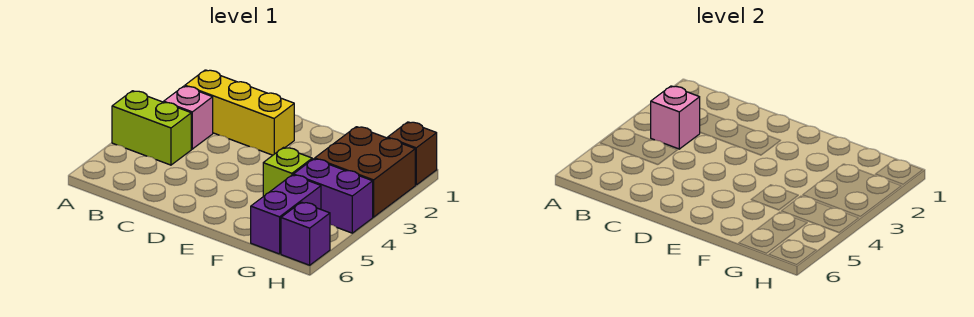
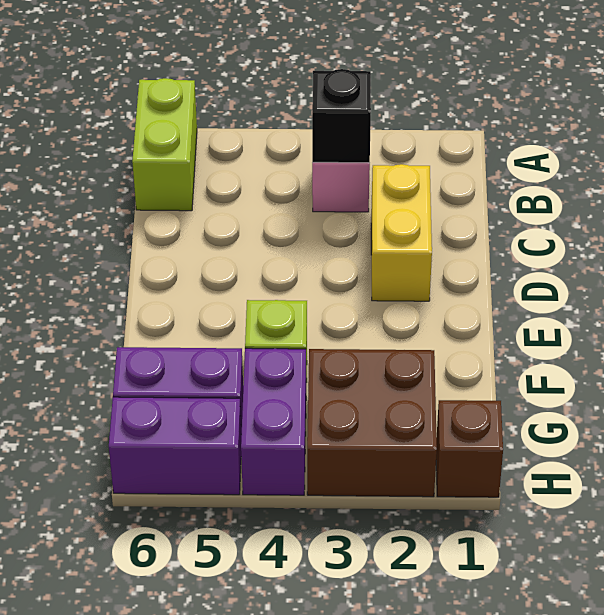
lime 1x2 brick [112,91,191,165] -> lime 1x2 brick moved to [132,78,197,211]
yellow 1x3 brick [185,70,294,155] -> yellow 1x2 brick [371,164,432,301]
pink 1x1 brick [651,86,700,149] -> black 1x1 brick [312,69,371,163]
purple 1x1 brick [281,202,330,265] -> purple 1x2 brick [109,397,241,495]

